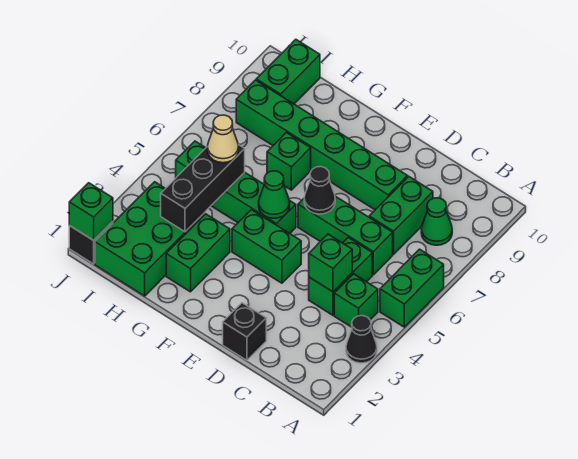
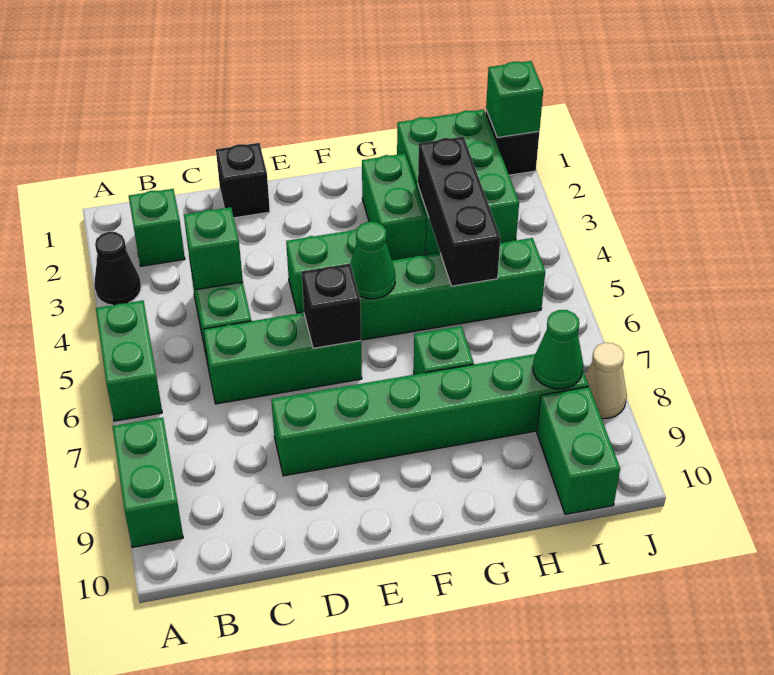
green 1x1 brick [334,274,378,327] -> green 1x1 brick moved to [129,189,185,266]
green 1x1 cone [421,198,452,245] -> green 1x1 cone moved to [533,310,583,389]
green 1x2 brick [369,176,433,254] -> green 1x2 brick moved to [113,418,183,548]
black 1x1 cone [304,167,335,214] -> black 1x1 brick [302,264,361,348]
tan 1x1 cone [207,115,238,163] -> tan 1x1 cone moved to [585,343,627,419]

